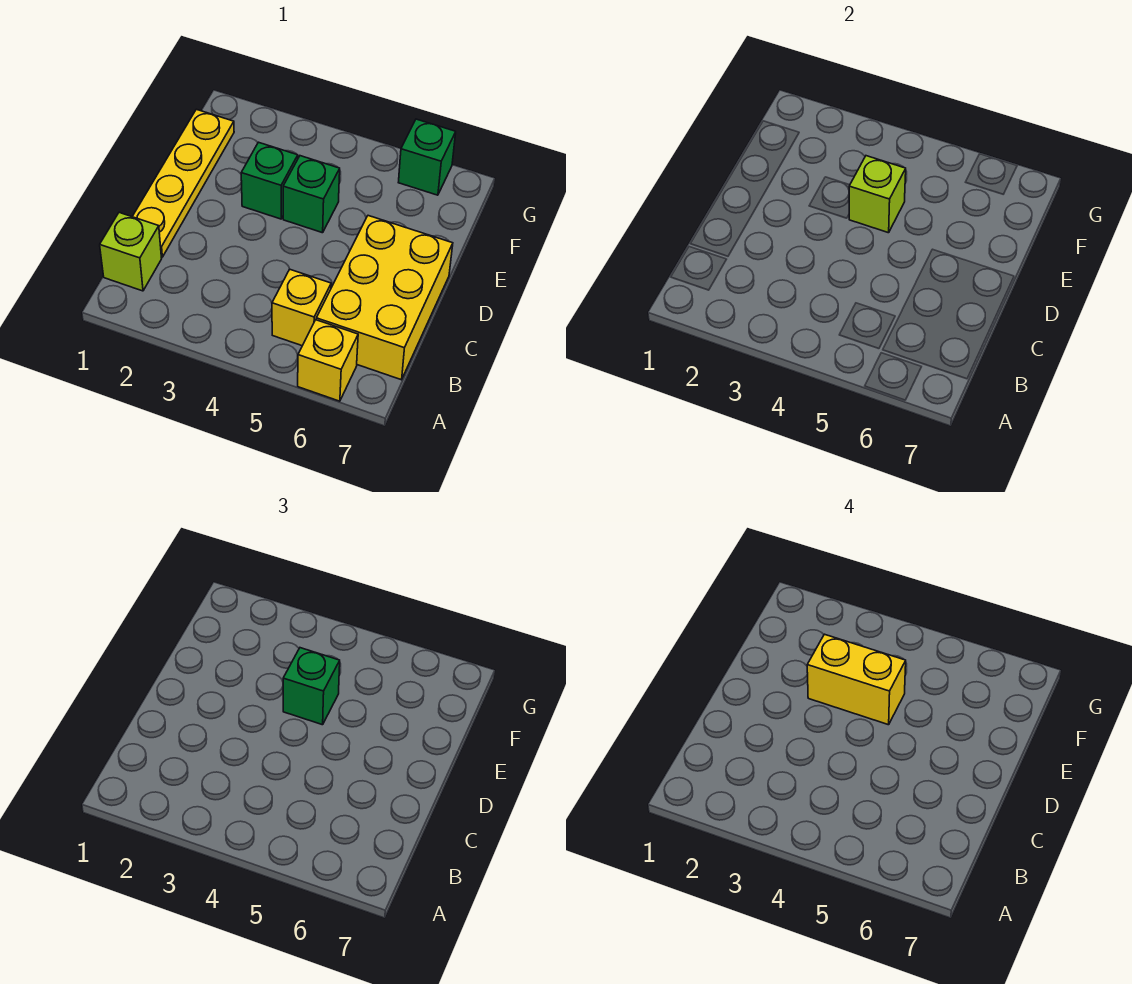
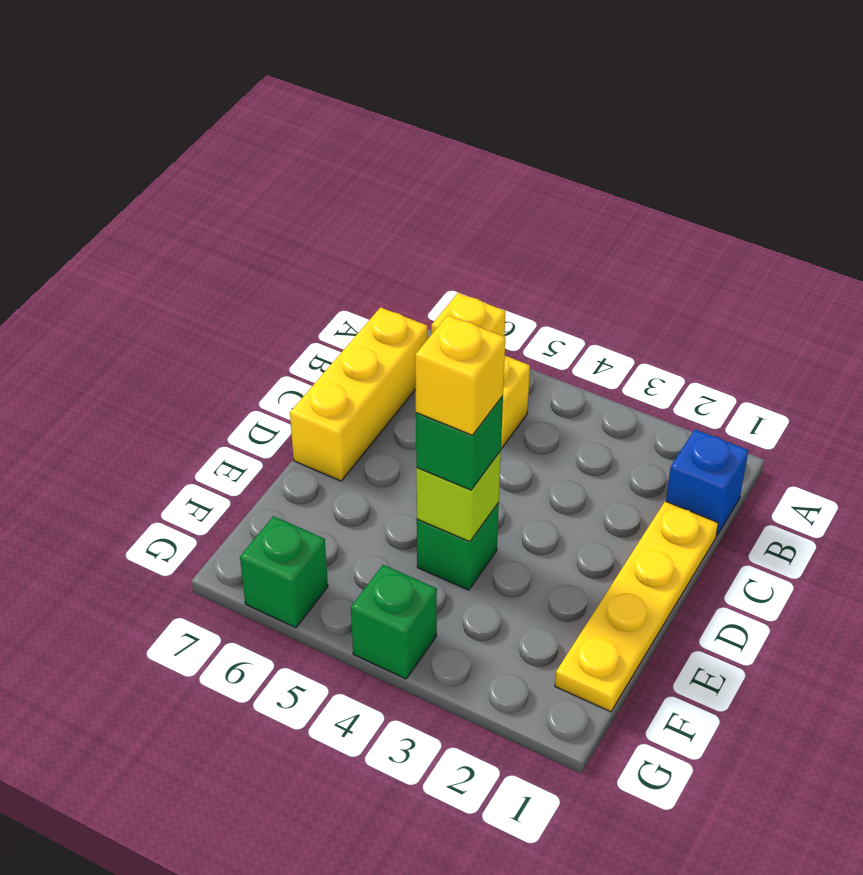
lime 1x1 brick [100,212,162,291] -> blue 1x1 brick [666,429,748,536]
yellow 2x3 brick [316,216,453,380] -> yellow 1x3 brick [290,307,428,481]
green 1x1 brick [241,142,298,219] -> green 1x1 brick moved to [351,565,437,679]
yellow 1x2 brick [807,634,906,725] -> yellow 1x1 brick [415,315,505,435]

